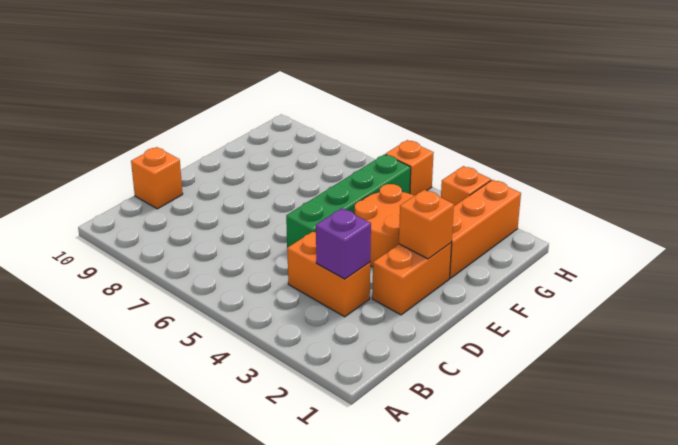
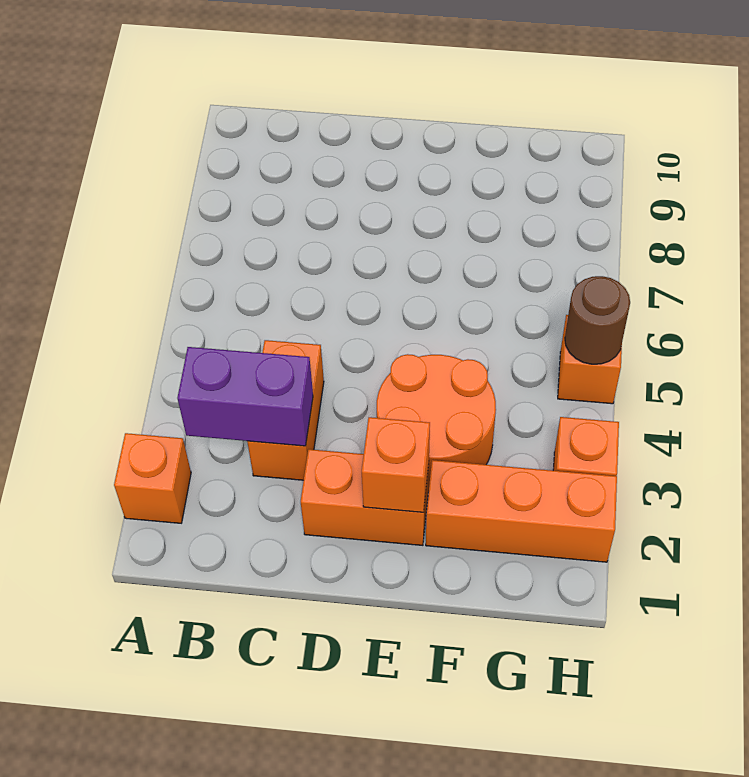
purple 1x1 brick [316,208,371,279] -> purple 1x2 brick [177,347,313,446]
orange 1x1 brick [131,147,183,209] -> orange 1x1 brick moved to [114,433,191,523]
green 1x4 brick [286,154,411,248] -> none
none -> brown 1x1 round brick [565,276,630,364]

